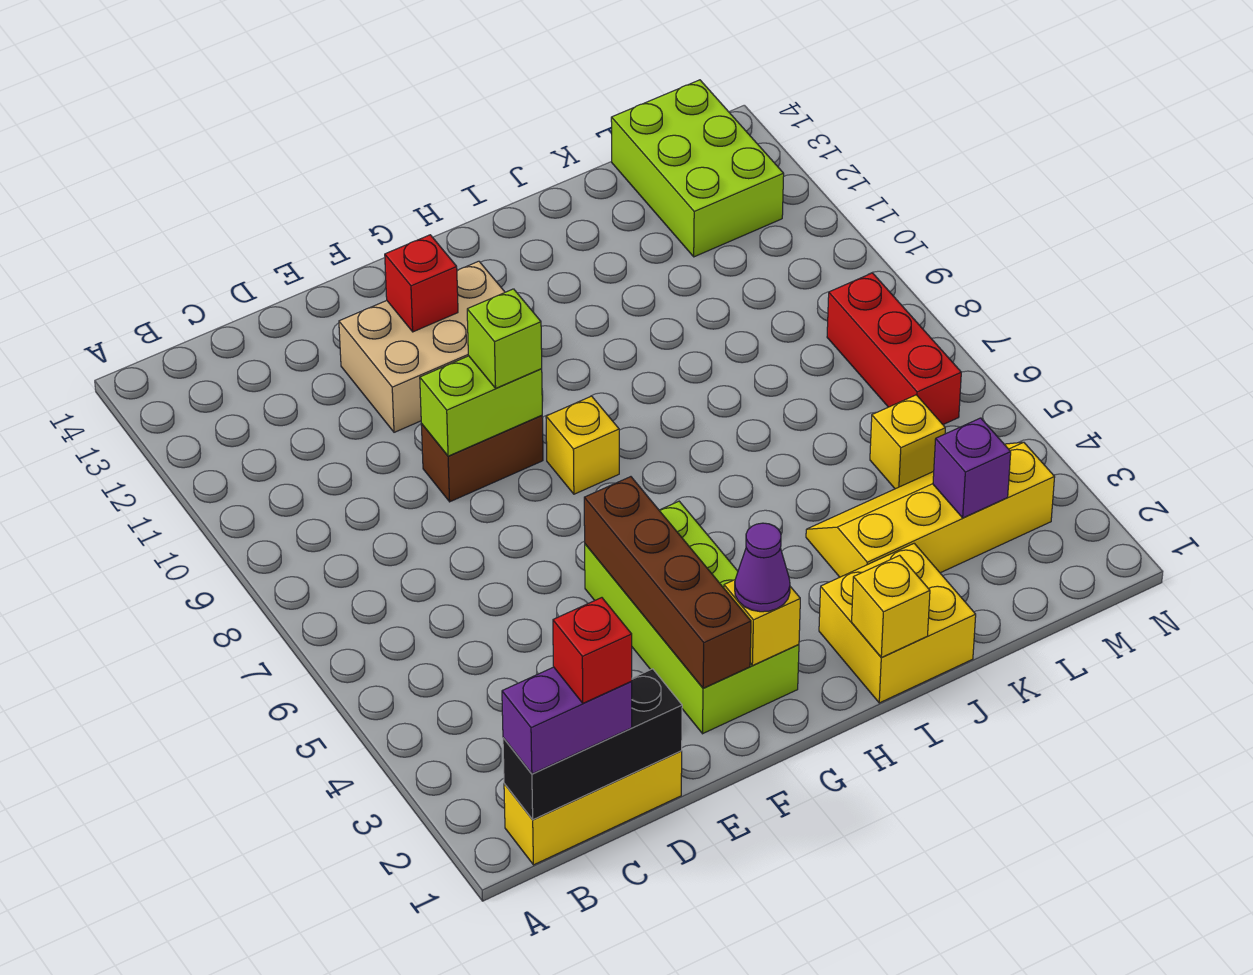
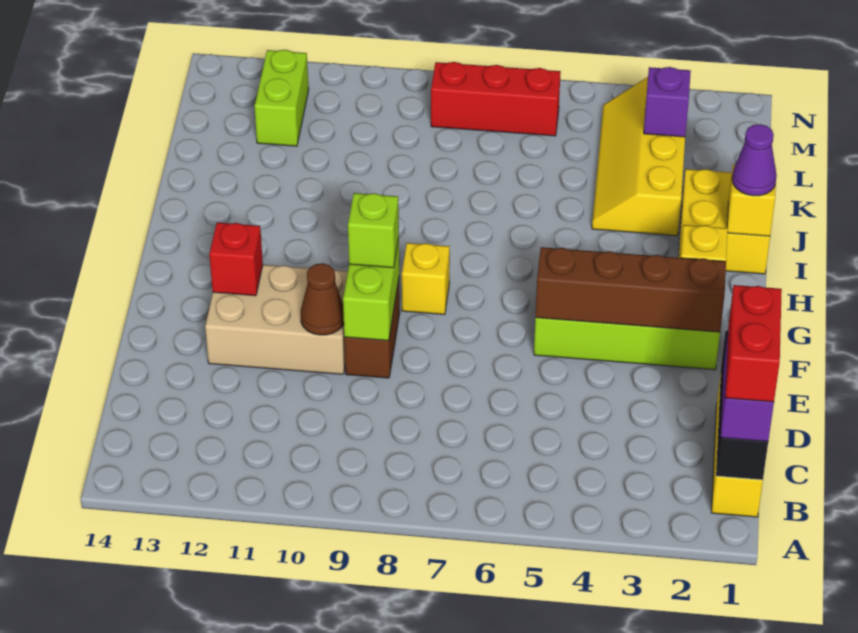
red 1x1 brick [553,598,632,703] -> red 1x2 brick [725,285,782,402]
none -> brown 1x1 cone [301,263,344,335]
tan 2x3 brick [339,261,505,432] -> tan 2x3 brick turned to [205,265,348,374]
purple 1x1 cone [735,523,790,612] -> purple 1x1 cone moved to [732,124,777,196]
yellow 1x1 brick [870,395,945,489] -> none
lime 2x3 brick [611,80,784,257] -> lime 1x2 brick [255,50,309,146]

